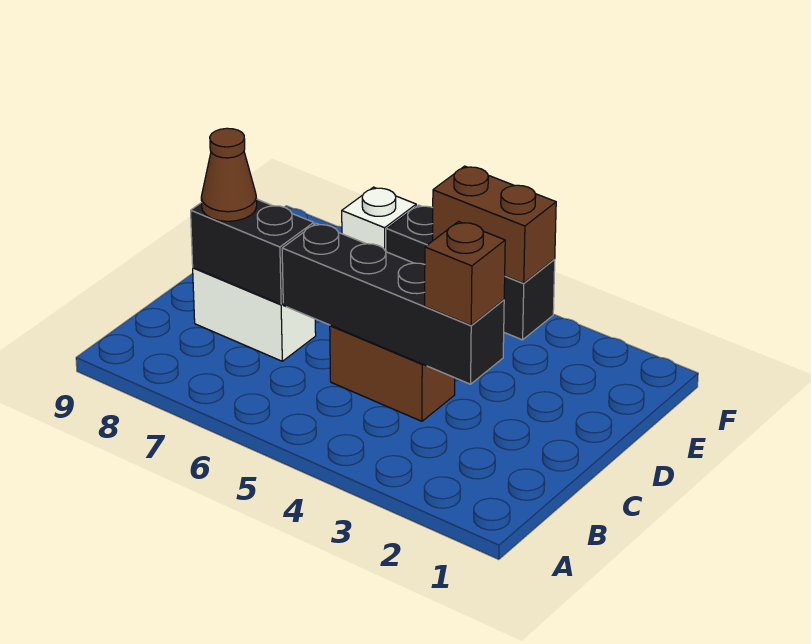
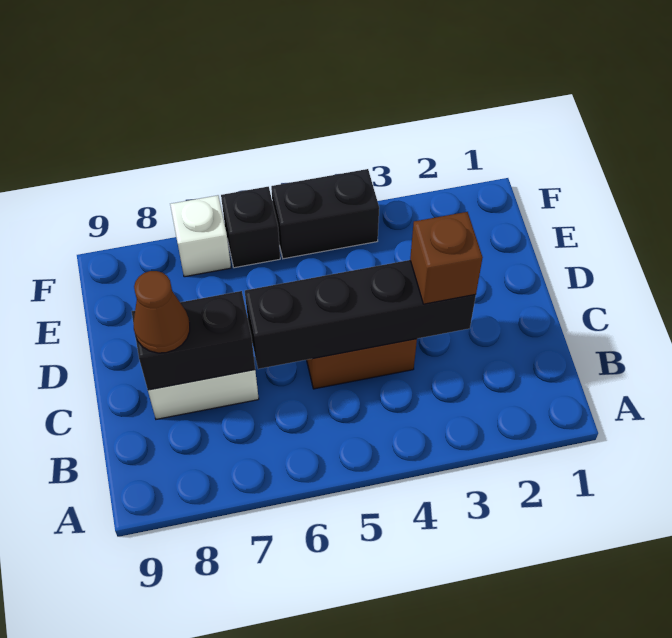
brown 1x2 brick [433,166,556,283] -> none

